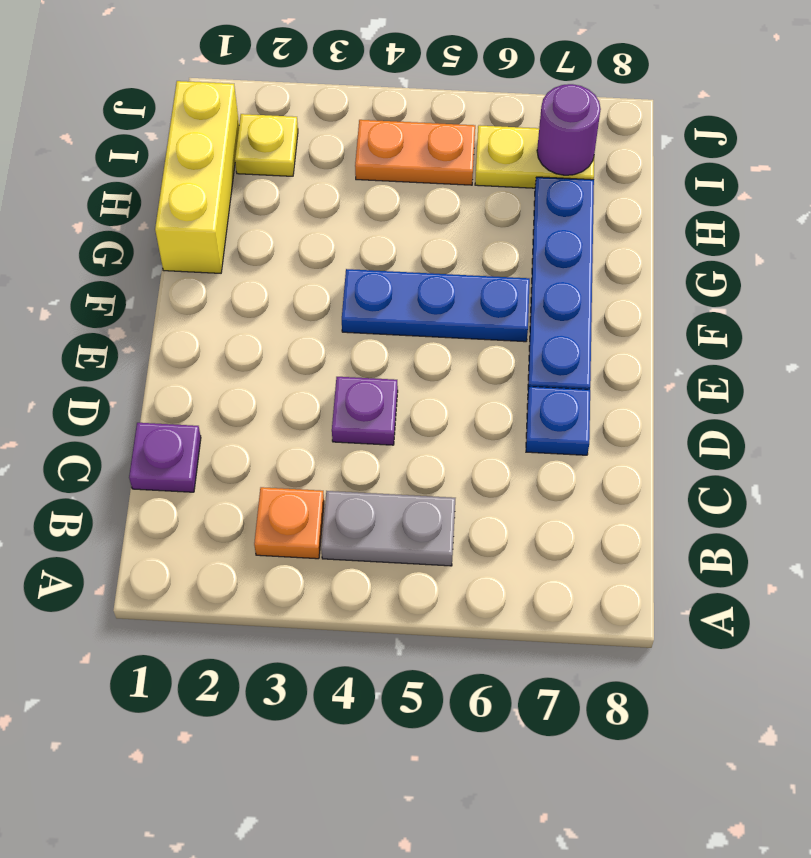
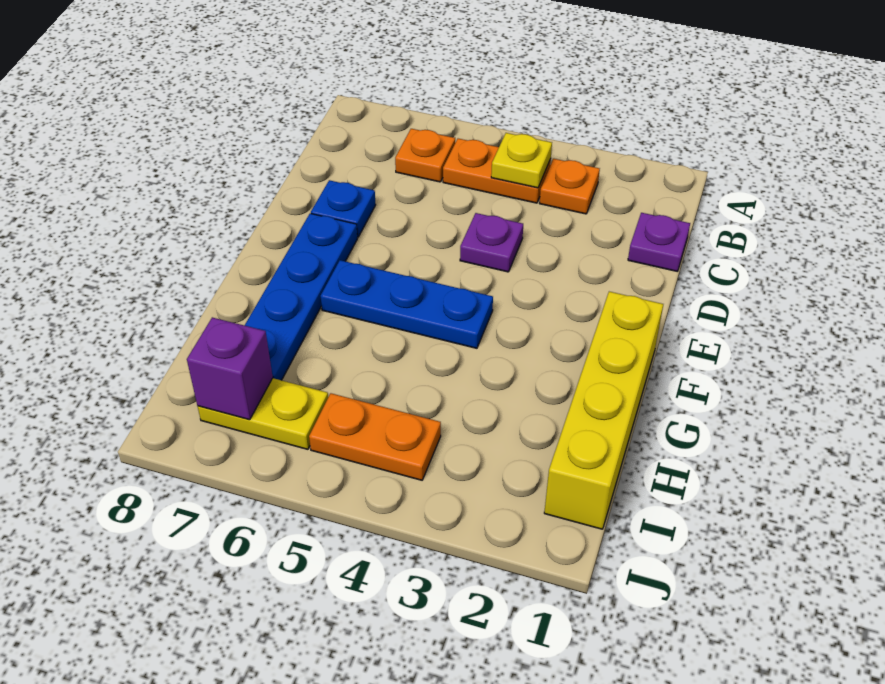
grey 1x2 plate [321,491,455,566] -> orange 1x2 plate [443,139,551,203]
none -> orange 1x1 plate [395,129,455,182]
yellow 1x3 brick [155,81,239,273] -> yellow 1x4 brick [544,292,663,529]
yellow 1x1 plate [235,114,298,176] -> yellow 1x1 plate moved to [491,133,552,188]
purple 1x1 round brick [537,84,601,175] -> purple 1x1 brick [187,317,273,420]

